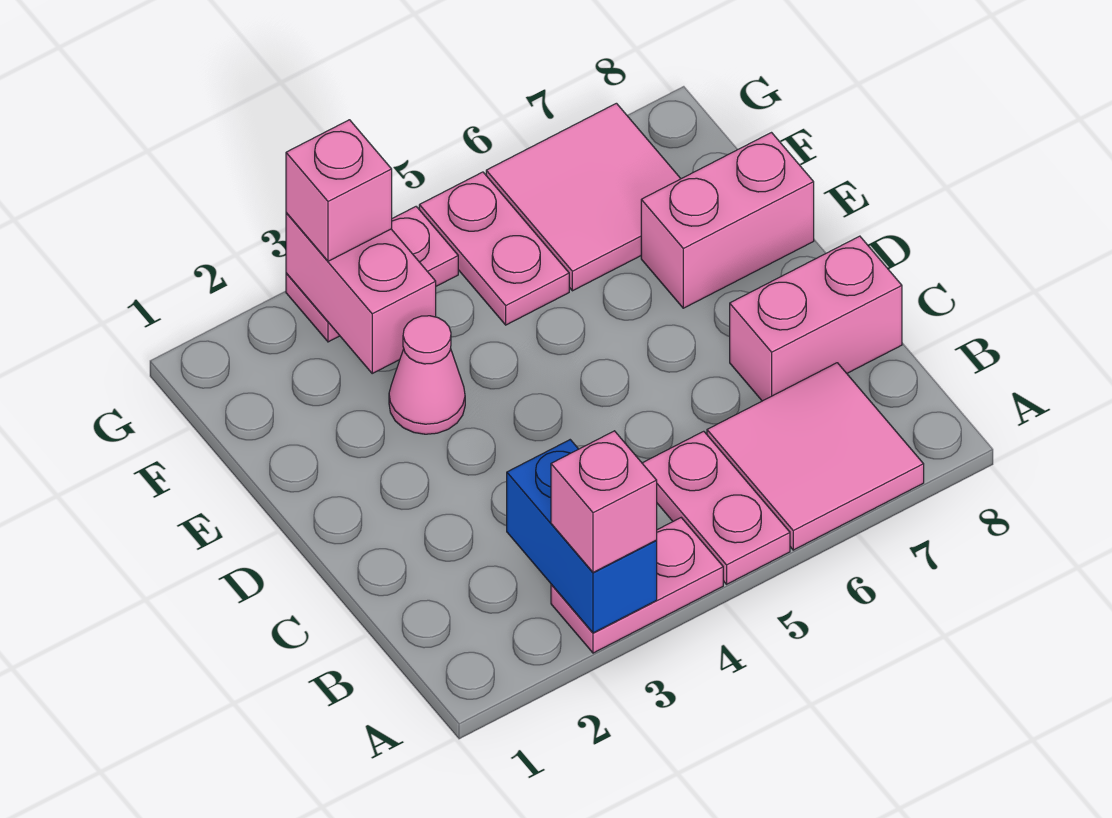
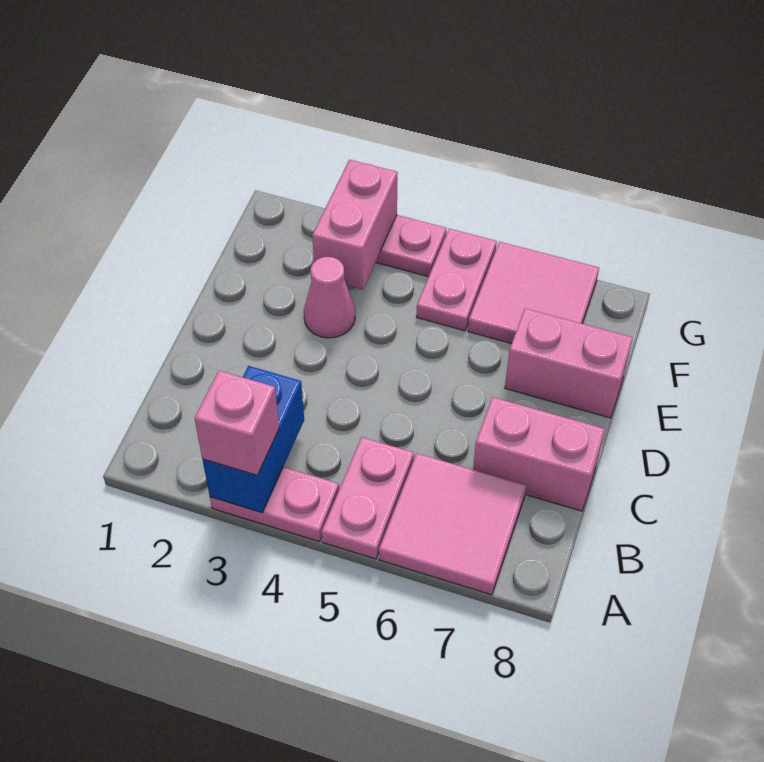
pink 1x1 brick [286,120,392,261] -> none

